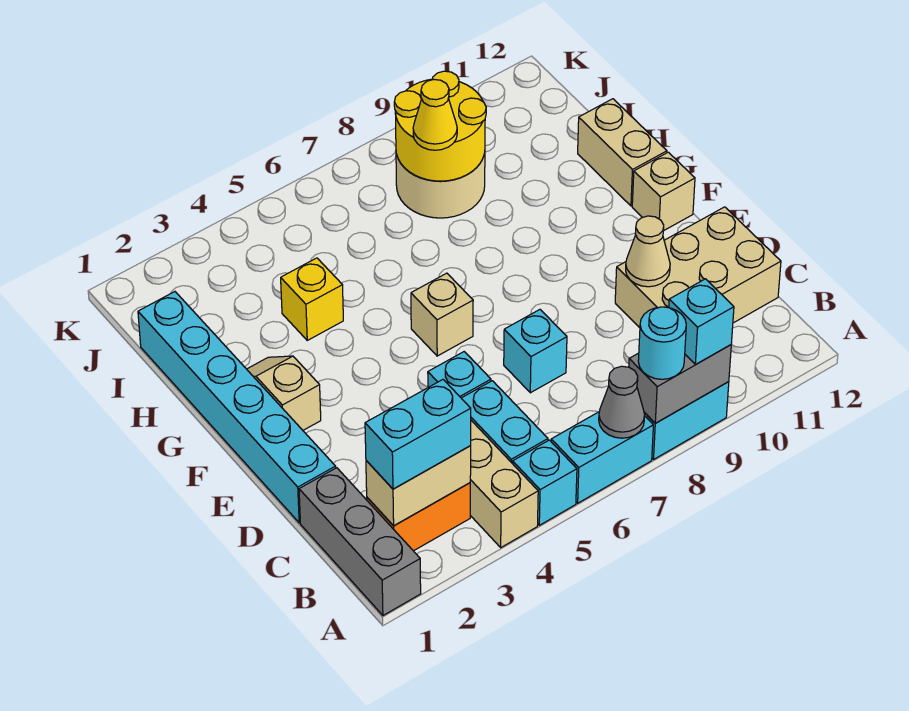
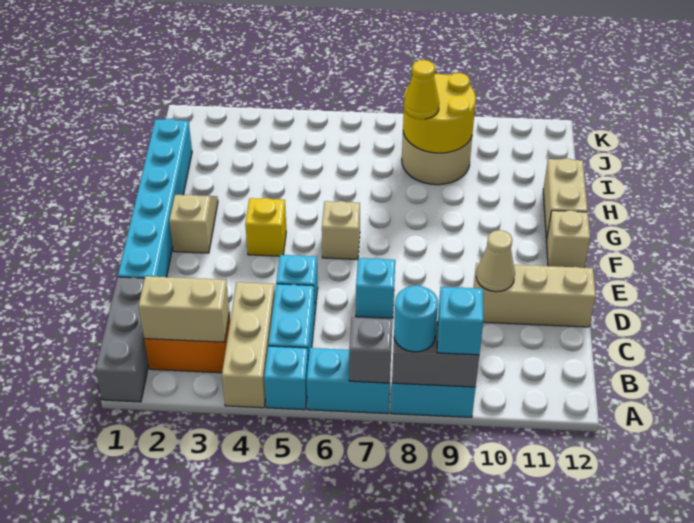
grey 1x1 cone [599,366,645,438] -> grey 1x1 brick [349,317,392,383]
cyan 1x2 brick [365,380,471,489] -> none
tan 2x3 brick [615,207,781,328] -> tan 1x3 brick [473,263,596,327]
yellow 1x1 brick [281,258,343,340] -> yellow 1x1 brick moved to [245,198,286,256]

